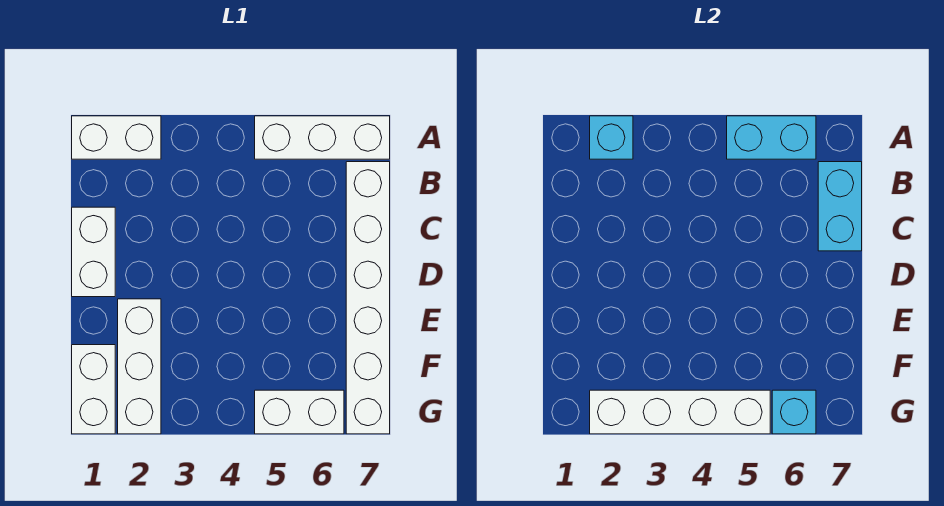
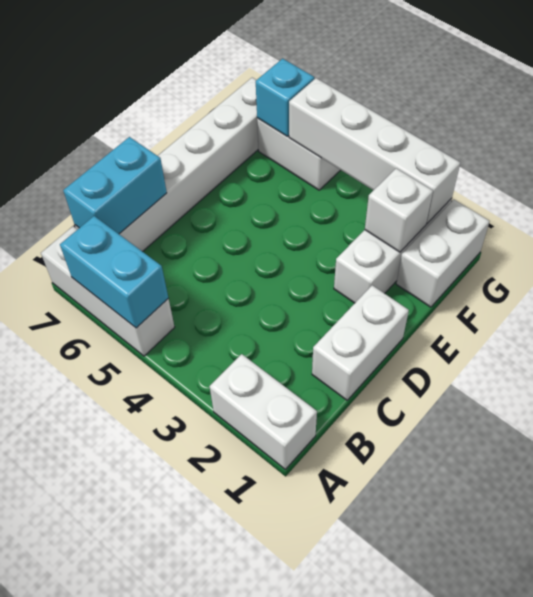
cyan 1x1 brick [590,116,633,159] -> none
none -> white 1x1 brick [365,168,433,252]

